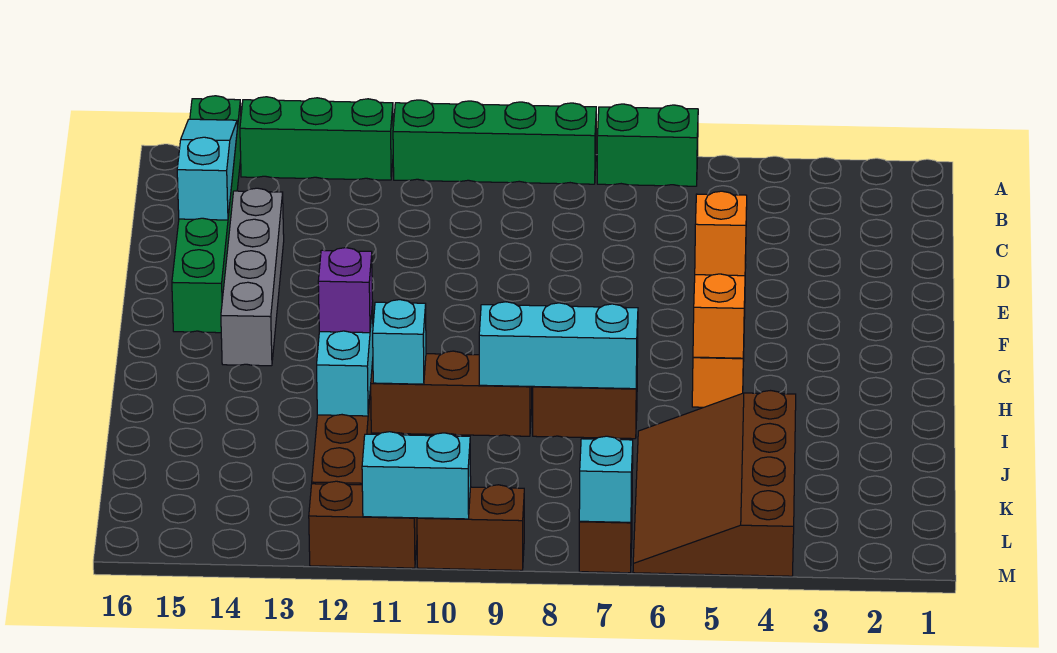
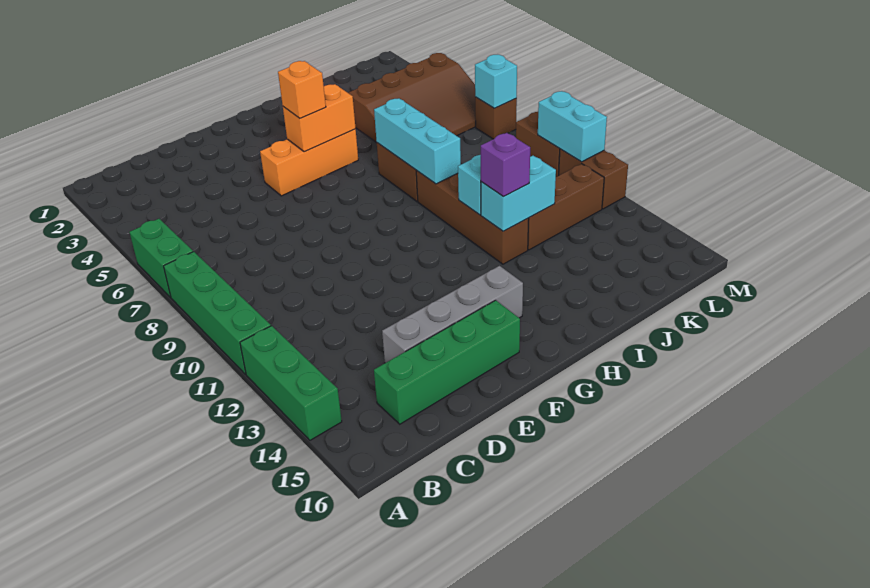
green 1x6 brick [172,96,241,333] -> green 1x4 brick [374,300,520,424]
cyan 1x3 slope [177,119,237,220] -> none

